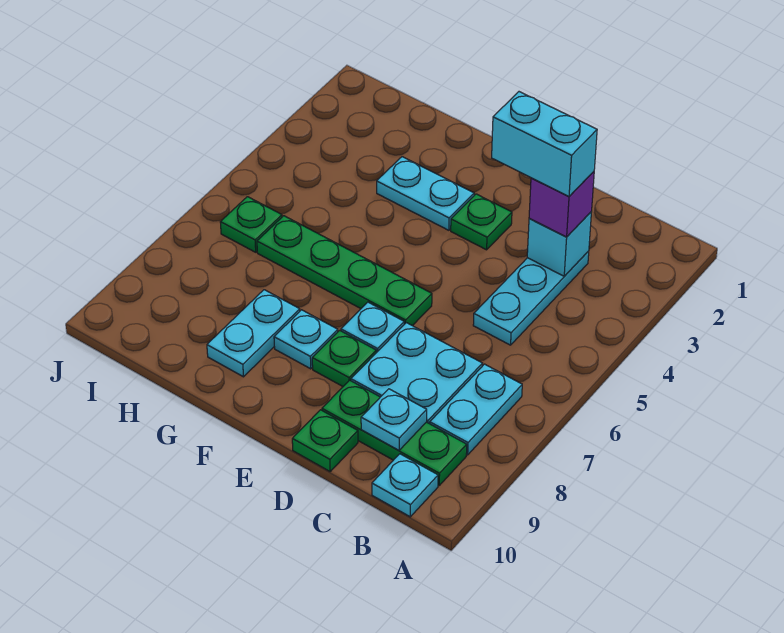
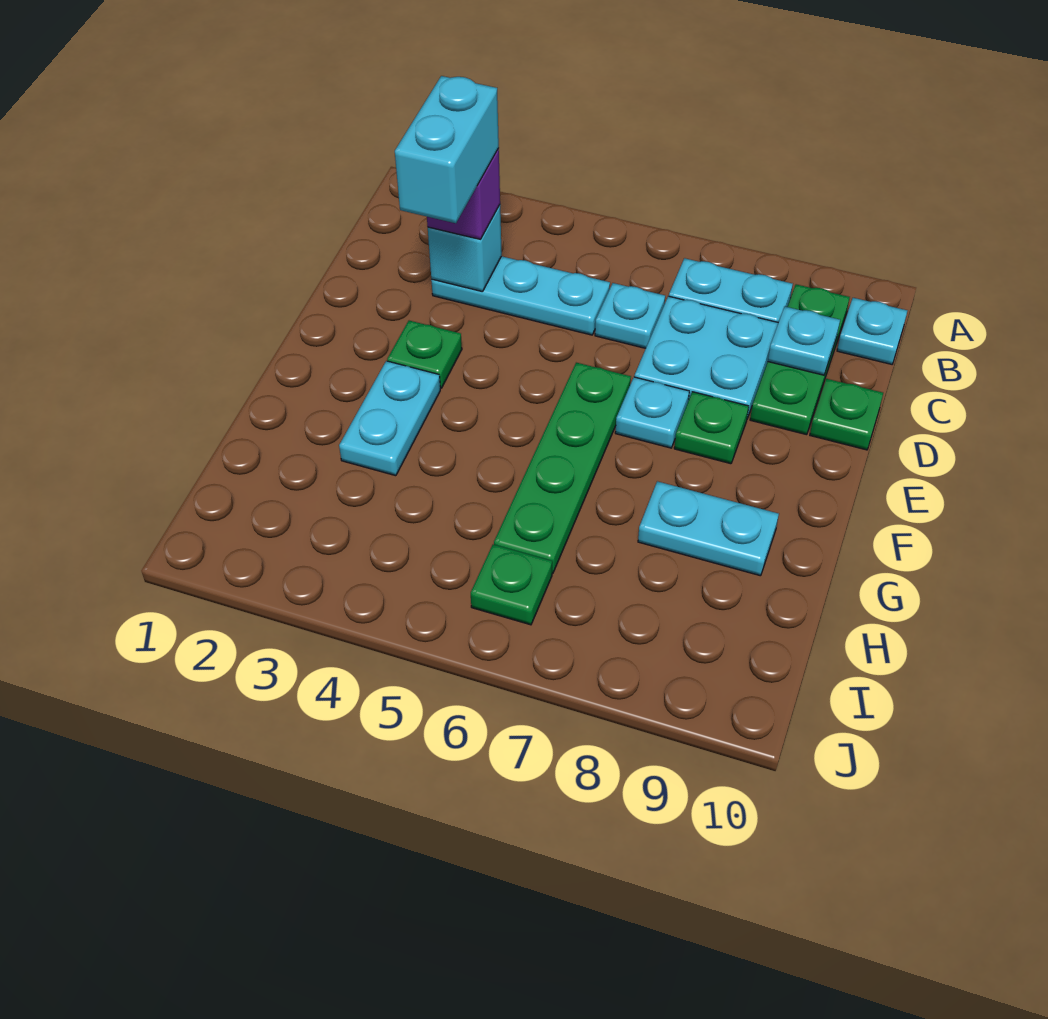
cyan 1x1 plate [274,310,338,369] -> cyan 1x1 plate moved to [595,283,665,348]

